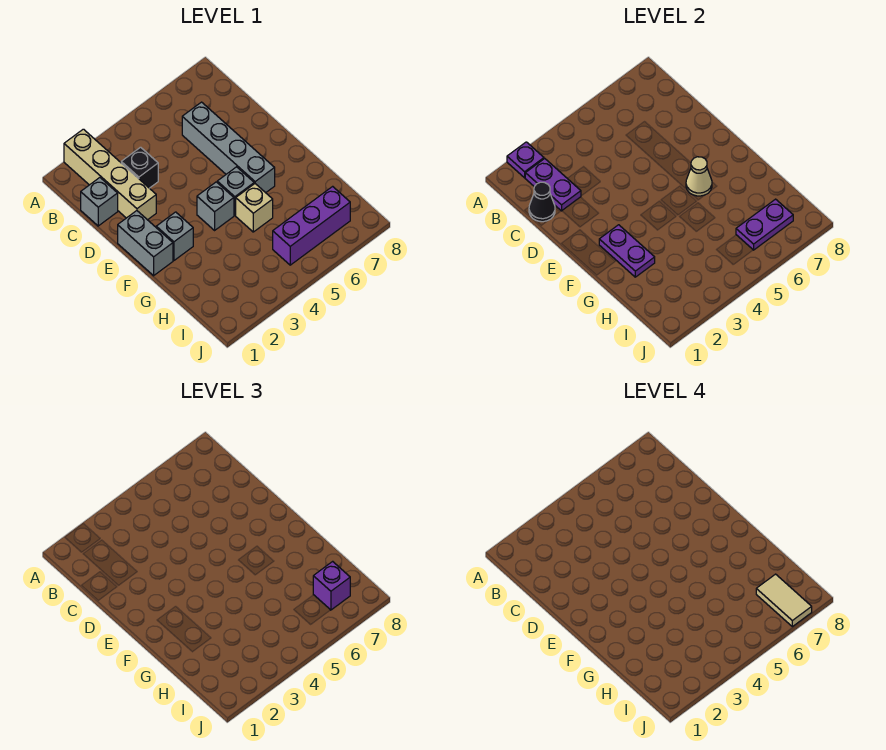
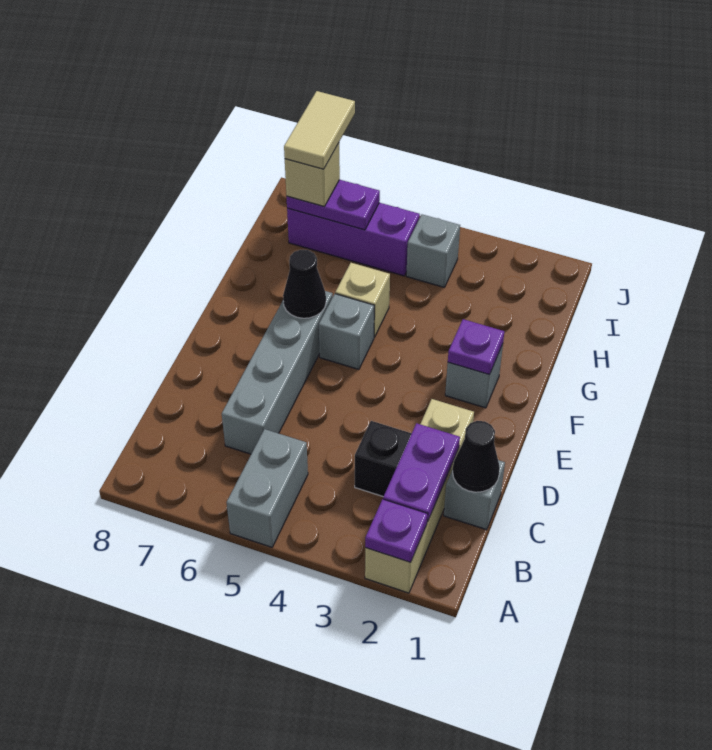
grey 1x2 brick [118,211,173,276] -> grey 1x2 brick moved to [227,429,308,547]
purple 1x2 plate [599,225,655,277] -> purple 1x1 plate [448,319,504,375]
grey 1x1 brick [197,182,234,230] -> grey 1x1 brick moved to [406,215,460,287]
tan 1x1 cone [686,157,712,196] -> black 1x1 cone [283,250,326,318]
purple 1x1 brick [313,561,350,610] -> tan 1x1 brick [285,143,340,207]

